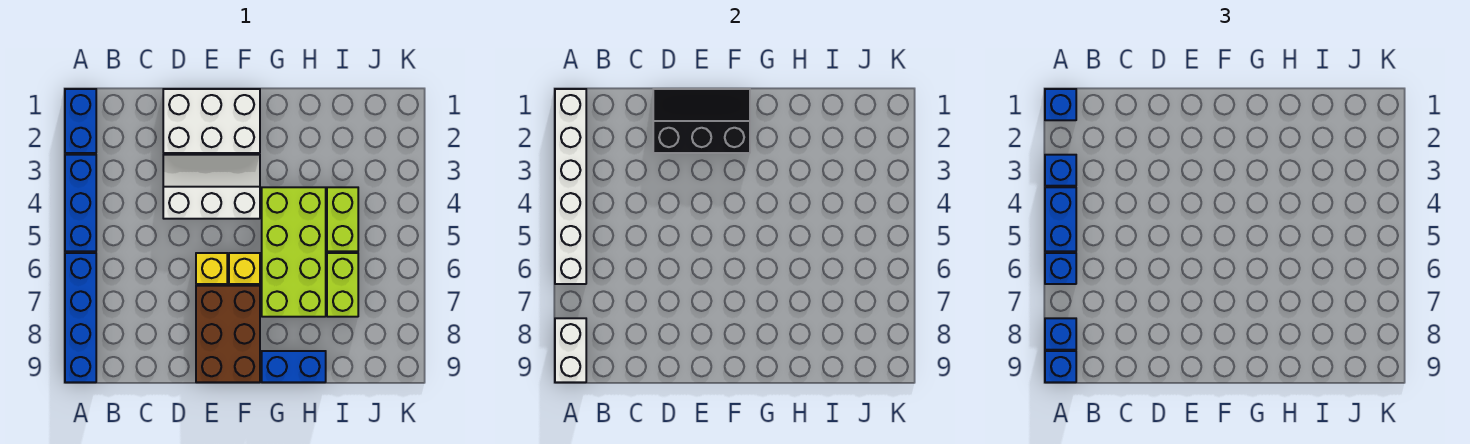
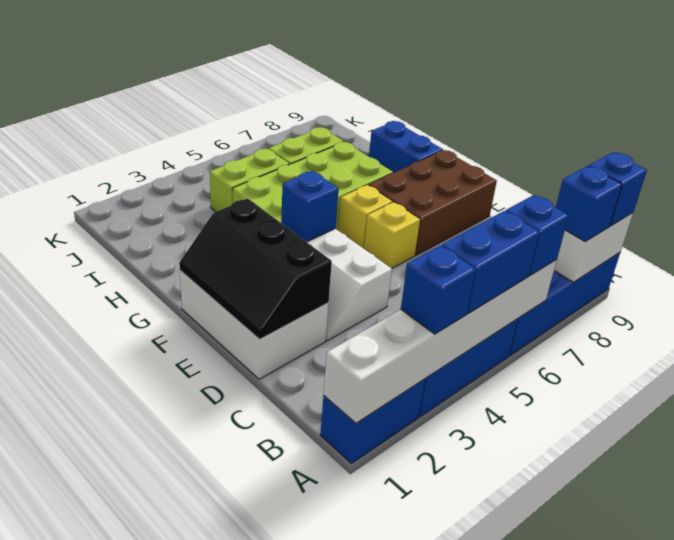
blue 1x1 brick [1045,89,1076,120] -> blue 1x1 brick moved to [281,171,339,242]

